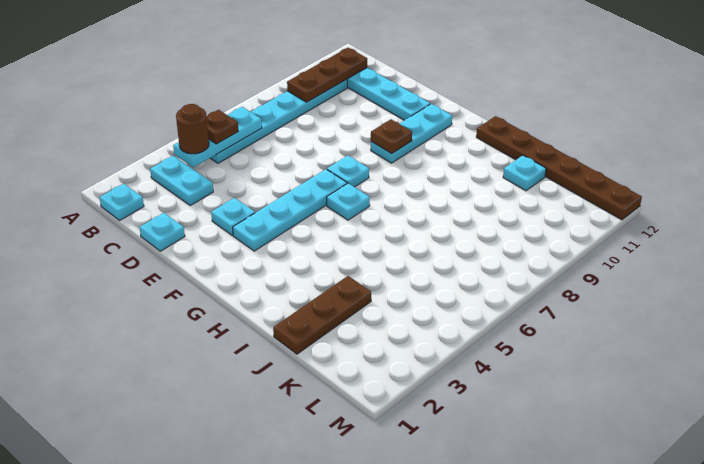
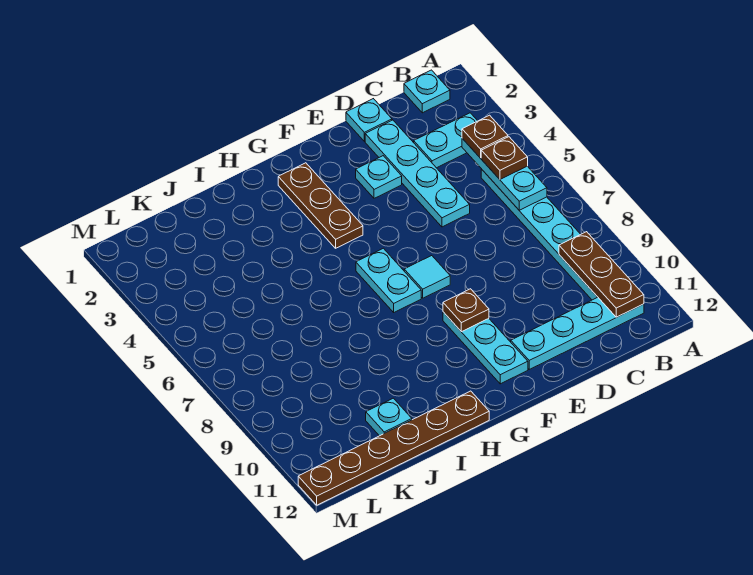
brown 1x1 round brick [176,104,209,154] -> brown 1x1 plate [462,115,508,158]
cyan 1x4 plate [233,169,347,251] -> cyan 1x4 plate moved to [365,120,470,227]
cyan 1x1 plate [327,156,369,187] -> cyan 1x1 tile [404,256,450,298]
cyan 1x1 plate [327,183,370,220] -> cyan 1x2 plate [356,248,421,312]
brown 1x3 plate [273,276,371,354] -> brown 1x3 plate moved to [278,163,363,248]

